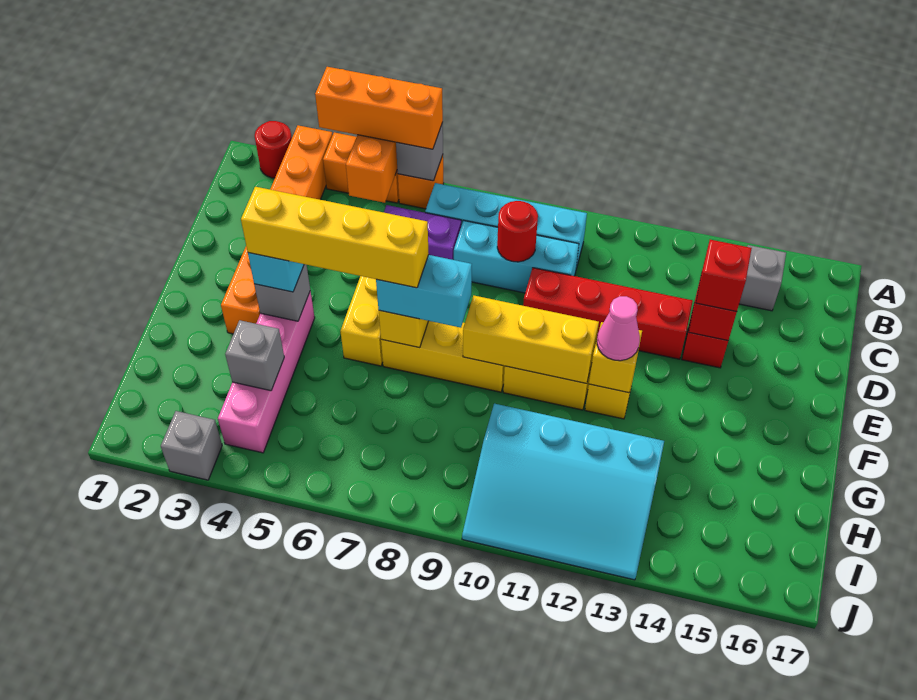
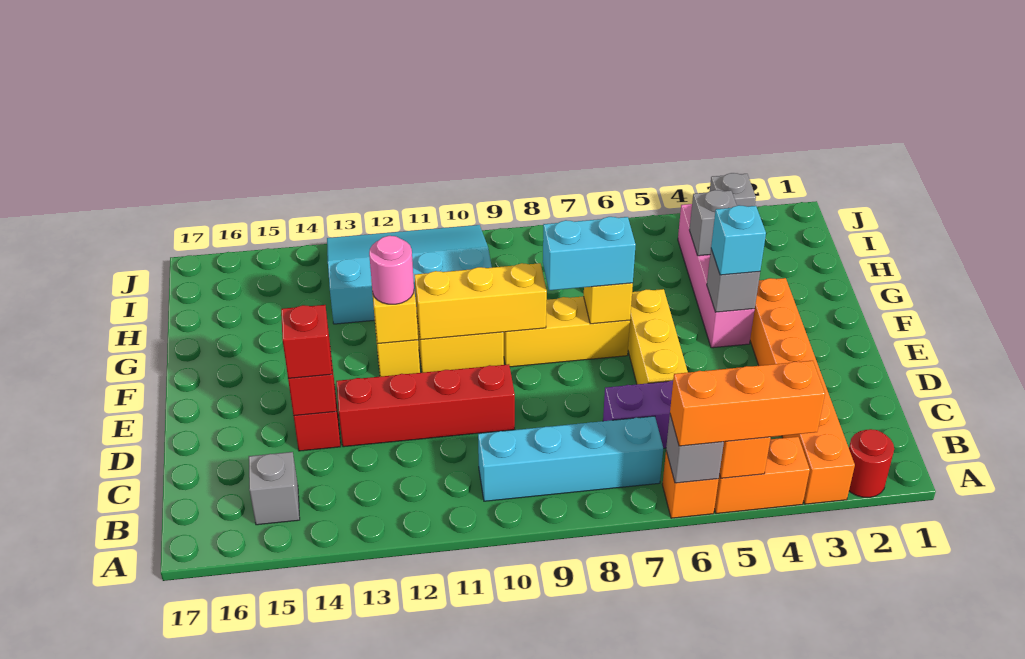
cyan 1x3 brick [454,221,579,293] -> none
red 1x1 round brick [497,201,538,262] -> none
yellow 1x4 brick [241,187,429,288] -> none
pink 1x1 cone [597,296,640,361] -> pink 1x1 round brick [369,236,414,304]

